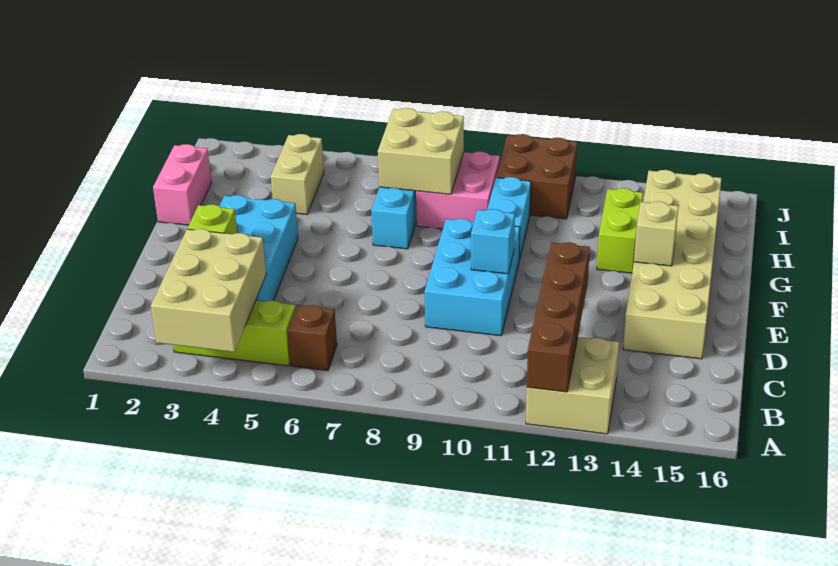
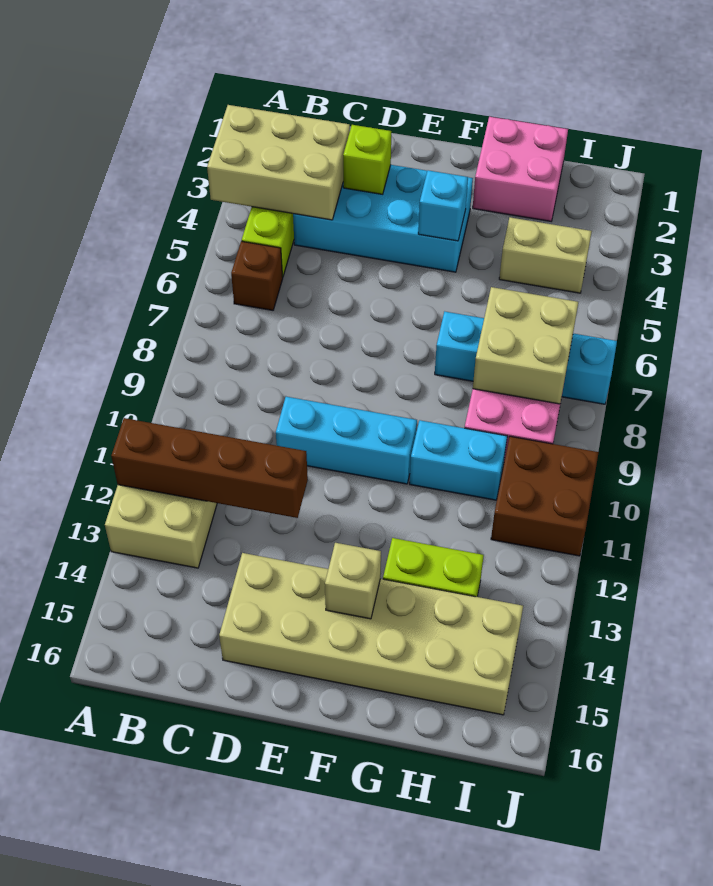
cyan 2x3 brick [425,219,520,336] -> cyan 1x3 brick [276,397,417,484]
cyan 1x1 brick [471,209,515,274] -> cyan 1x1 brick moved to [418,170,468,241]
pink 1x2 brick [153,144,212,225] -> pink 2x2 brick [473,117,568,221]

